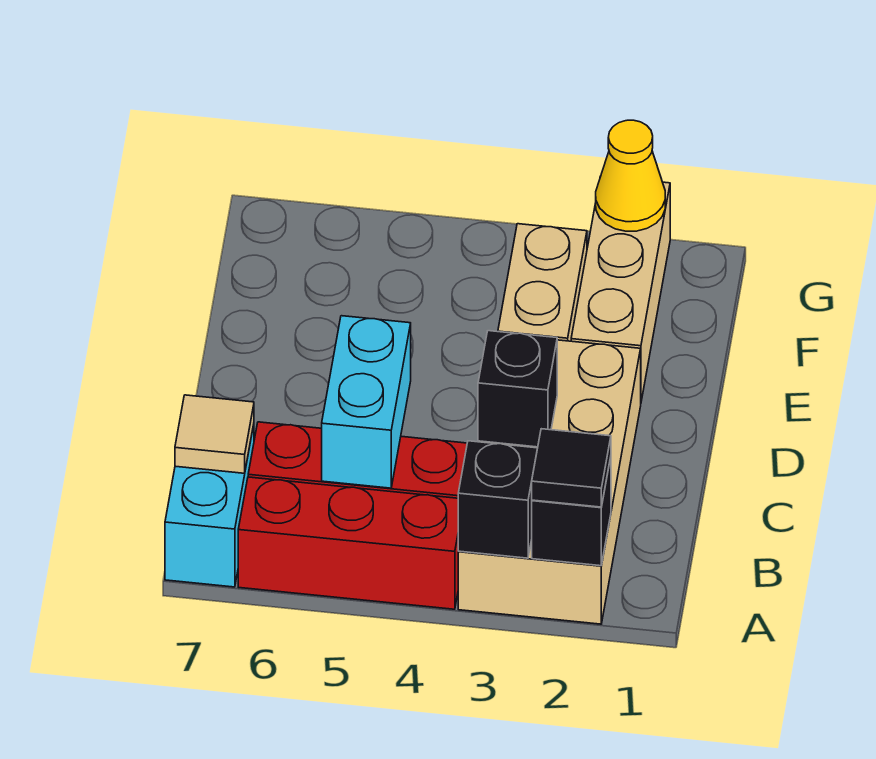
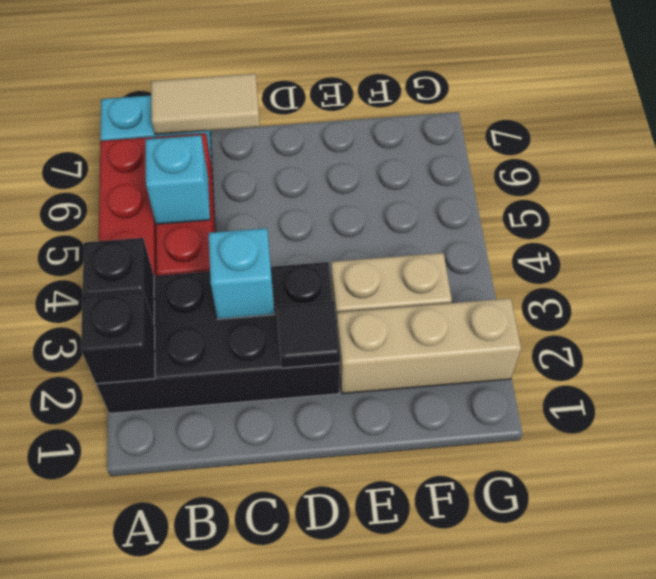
tan 2x4 brick [458,340,641,624] -> black 2x4 brick [96,262,340,413]
black 1x1 tile [532,429,611,507] -> black 1x1 tile moved to [277,301,340,368]
cyan 1x2 brick [322,316,411,488] -> cyan 1x1 brick [145,135,210,224]
tan 1x1 tile [175,395,254,473] -> tan 1x2 tile [151,74,260,134]
black 1x1 brick [478,331,557,447] -> cyan 1x1 brick [208,228,274,319]
yellow 1x1 cone [596,120,665,231] -> none

